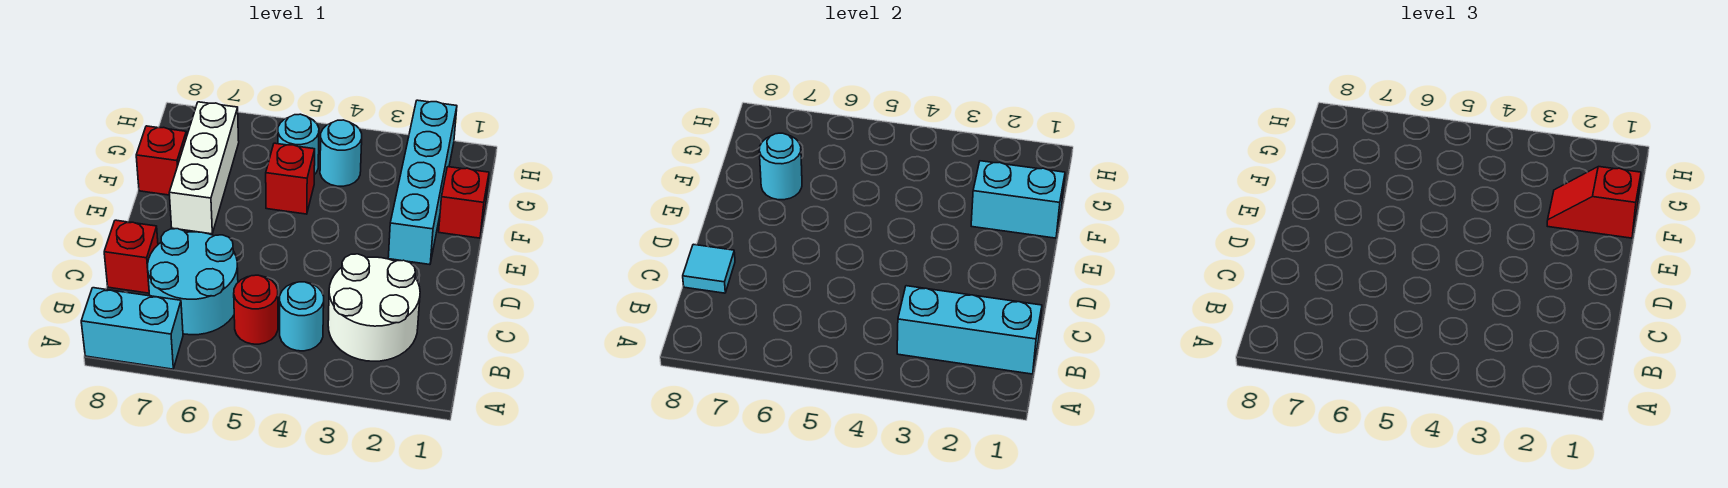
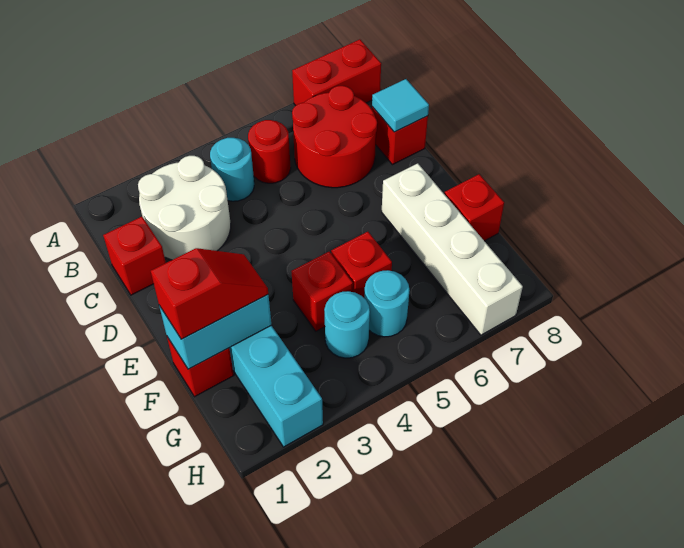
cyan 1x2 brick [81,288,183,369] -> red 1x2 brick [292,39,381,105]
cyan 1x3 brick [897,286,1042,374] -> none
cyan 2x2 round brick [148,229,238,335] -> red 2x2 round brick [292,86,377,188]
none -> red 1x1 brick [103,217,166,295]
white 1x3 brick [169,102,239,234] -> white 1x4 brick [382,163,523,335]
none -> red 1x1 brick [291,252,353,331]
cyan 1x1 round brick [759,133,802,200] -> none

